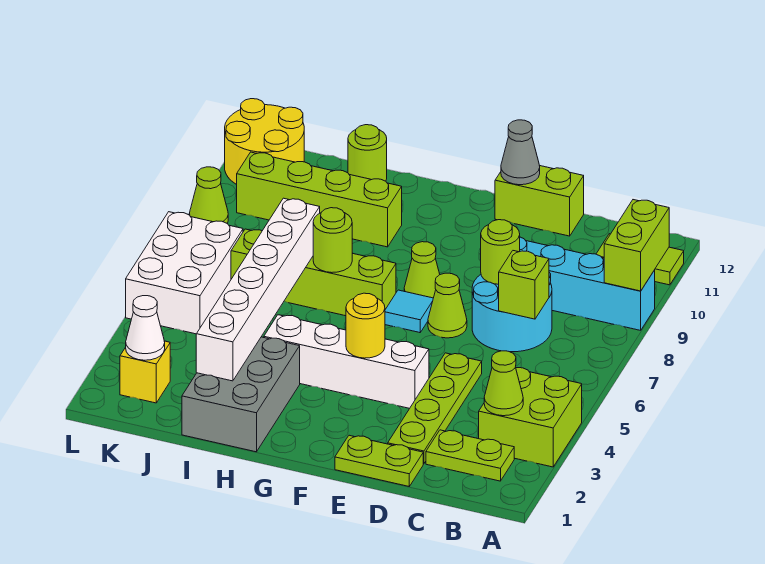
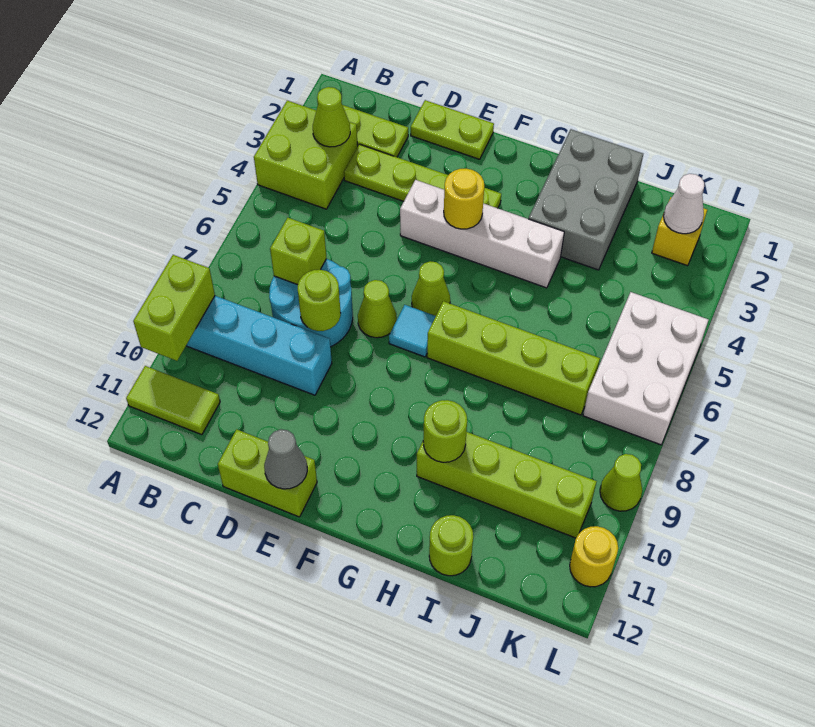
lime 1x4 plate [388,353,482,464] -> lime 1x4 plate turned to [344,144,501,208]
lime 1x1 cone [404,242,440,298] -> lime 1x1 cone moved to [412,261,450,316]
lime 1x1 round brick [313,208,352,273] -> lime 1x1 round brick moved to [423,400,467,462]
white 1x6 brick [196,198,320,381] -> none
yellow 2x2 round brick [225,99,304,184] -> yellow 1x1 round brick [570,526,618,587]

